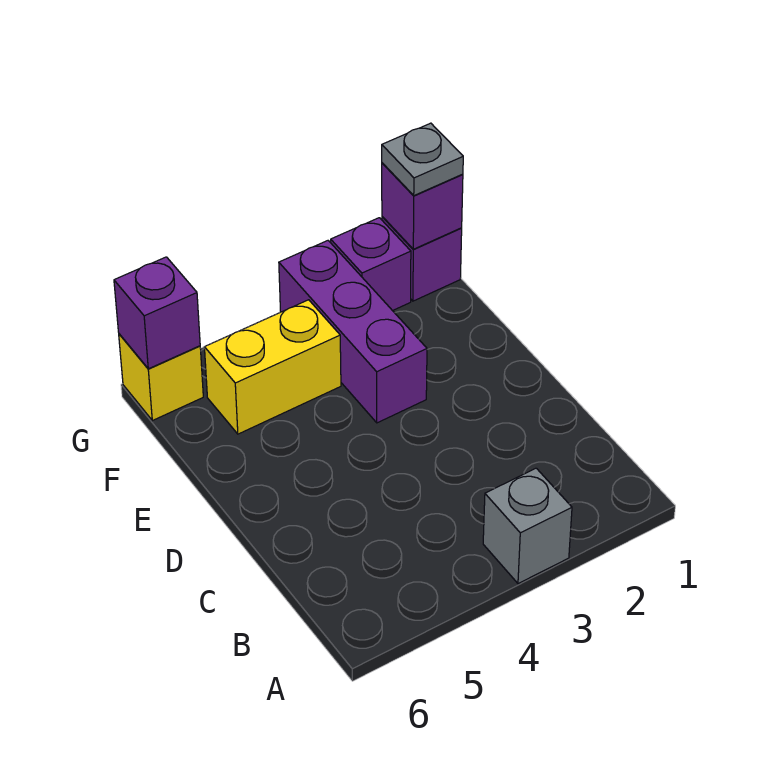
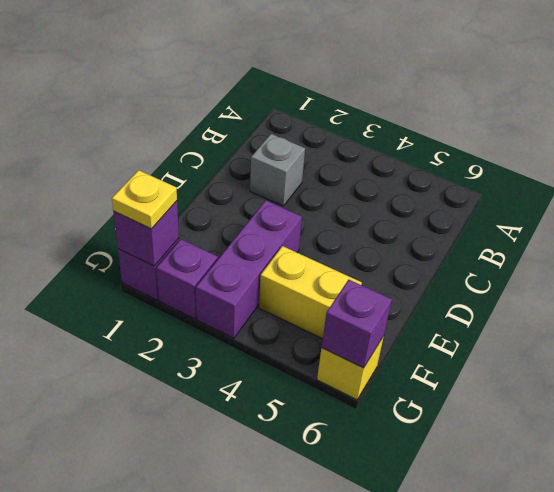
grey 1x1 brick [483,468,572,584] -> grey 1x1 brick moved to [250,134,305,206]
grey 1x1 plate [382,123,463,196] -> yellow 1x1 plate [112,170,177,229]

